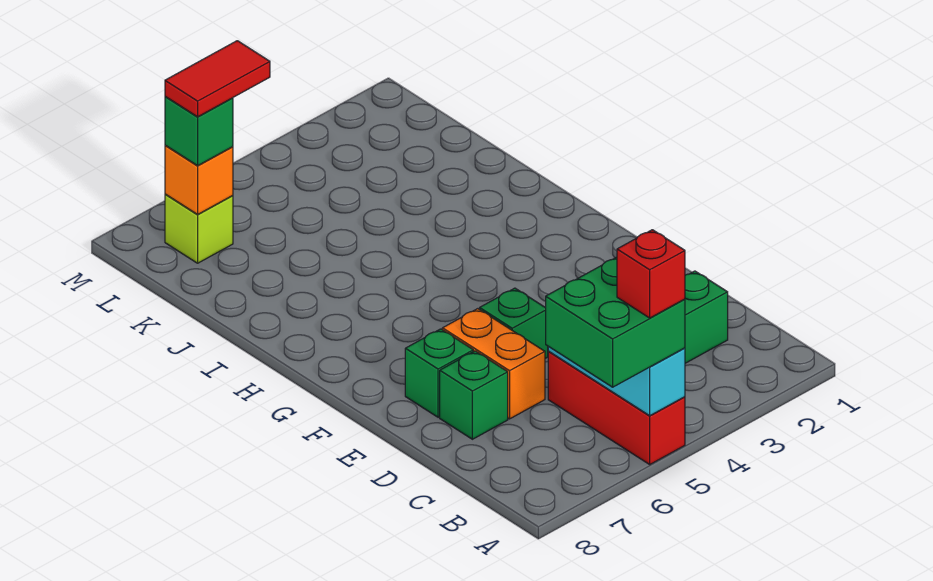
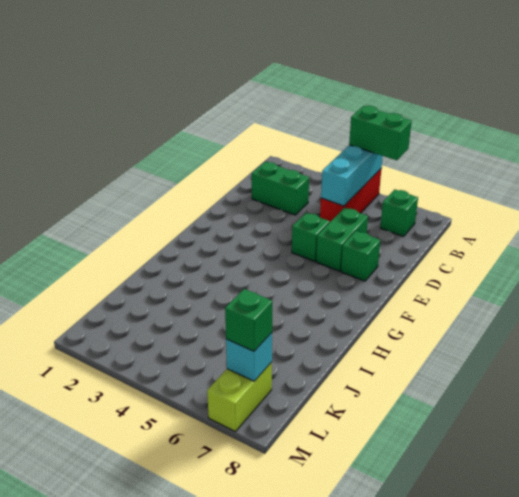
green 2x2 brick [546,257,685,387] -> green 1x2 brick [349,106,412,160]
red 1x1 brick [617,230,685,318] -> none
orange 1x2 brick [442,309,545,419] -> green 1x2 brick [316,208,368,271]
green 1x1 brick [440,351,508,439] -> green 1x1 brick moved to [380,189,418,237]
red 1x2 tile [165,41,270,117] -> none
lime 1x1 brick [165,194,233,263] -> lime 1x2 brick [207,362,272,432]
orange 1x1 brick [165,145,233,214] -> cyan 1x1 brick [226,333,272,381]

